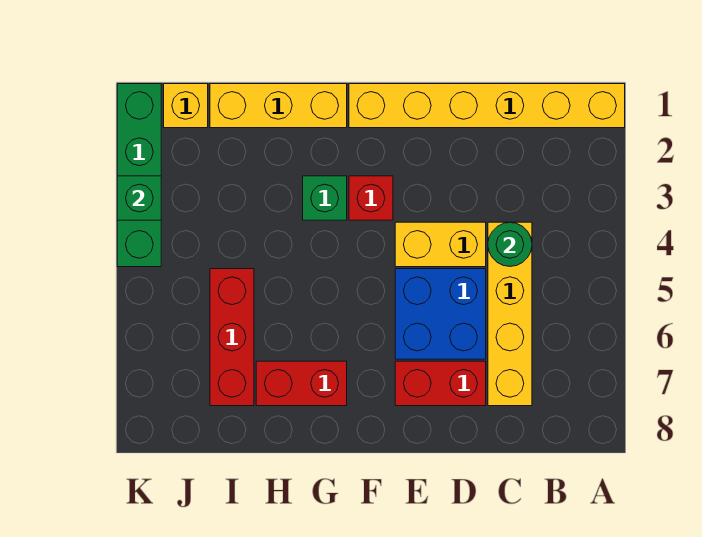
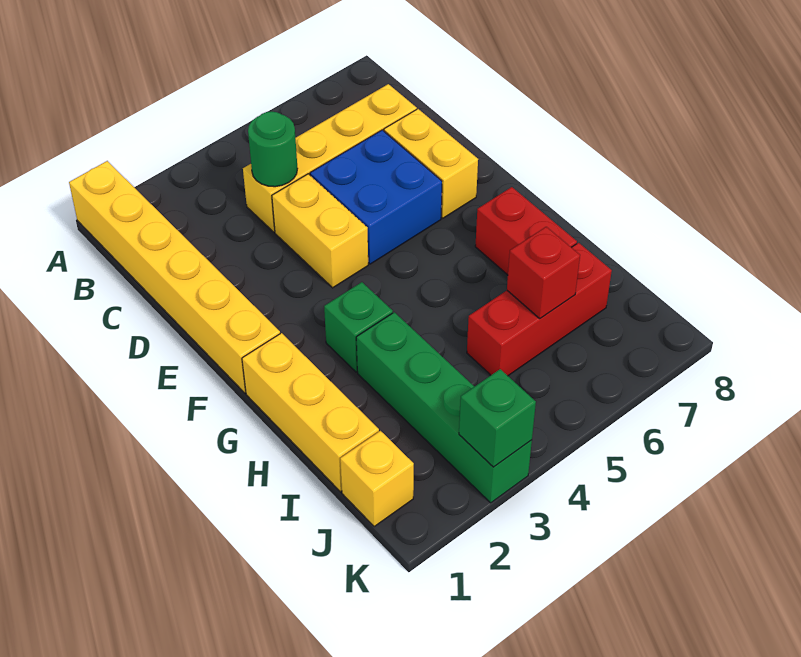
red 1x2 brick [395,361,486,406] -> yellow 1x2 brick [384,109,478,218]
red 1x1 brick [349,176,393,220] -> red 1x1 brick moved to [507,227,580,318]
green 1x4 brick [117,84,161,267] -> green 1x4 brick turned to [356,312,532,503]

